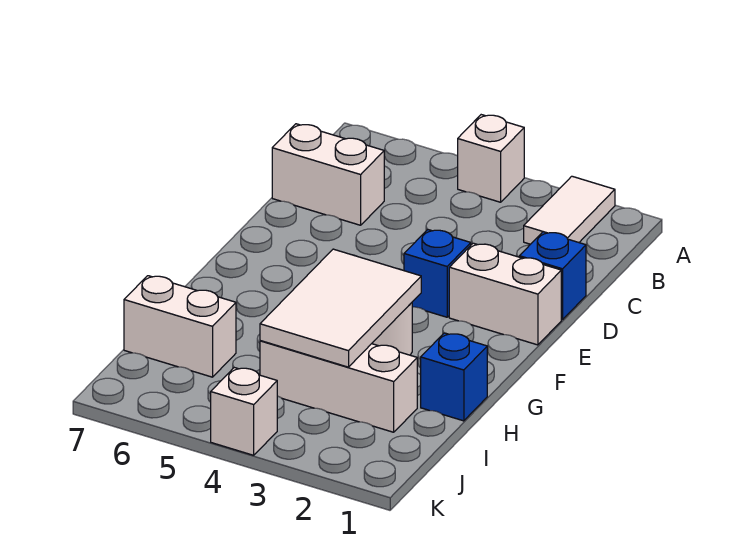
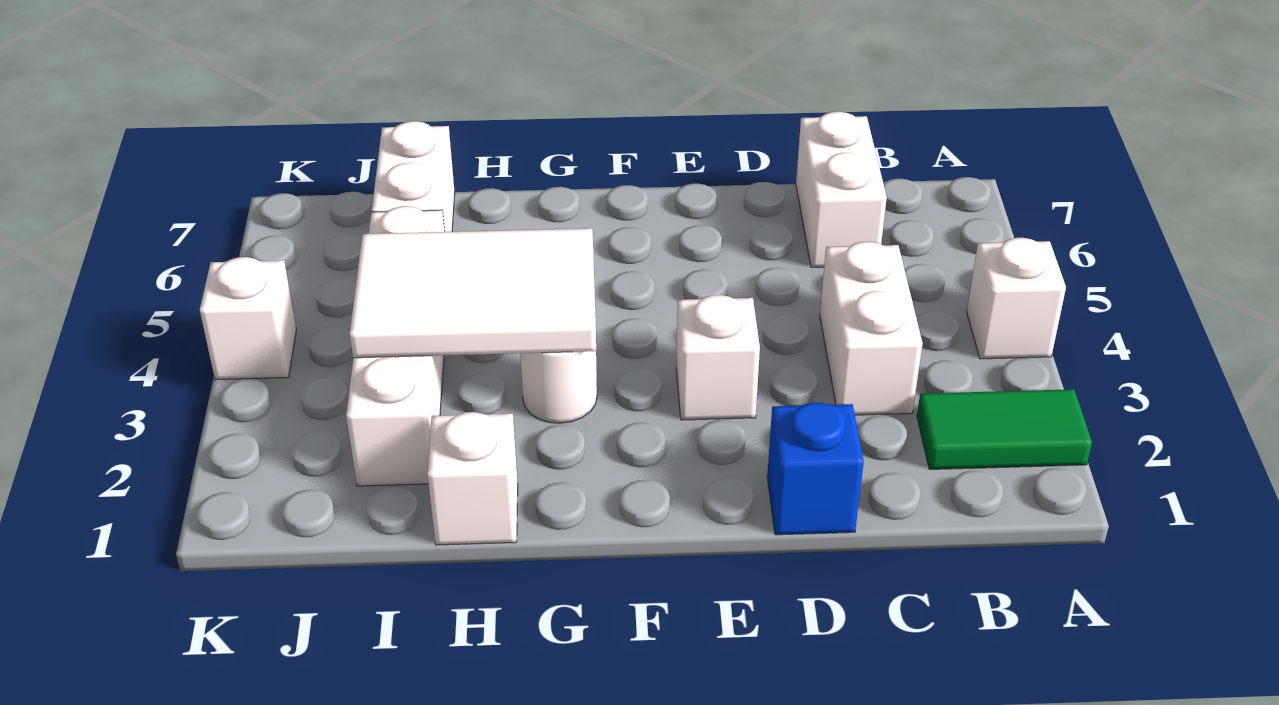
white 1x2 tile [524,176,615,244] -> green 1x2 tile [917,389,1092,469]
white 1x2 brick [449,243,561,345] -> white 1x2 brick moved to [820,241,923,415]
blue 1x1 brick [404,230,471,317] -> white 1x1 brick [676,295,760,420]
blue 1x1 brick [421,333,487,421] -> white 1x1 brick [427,412,518,545]
white 1x3 brick [260,341,417,432] -> white 1x4 brick [346,206,445,486]

